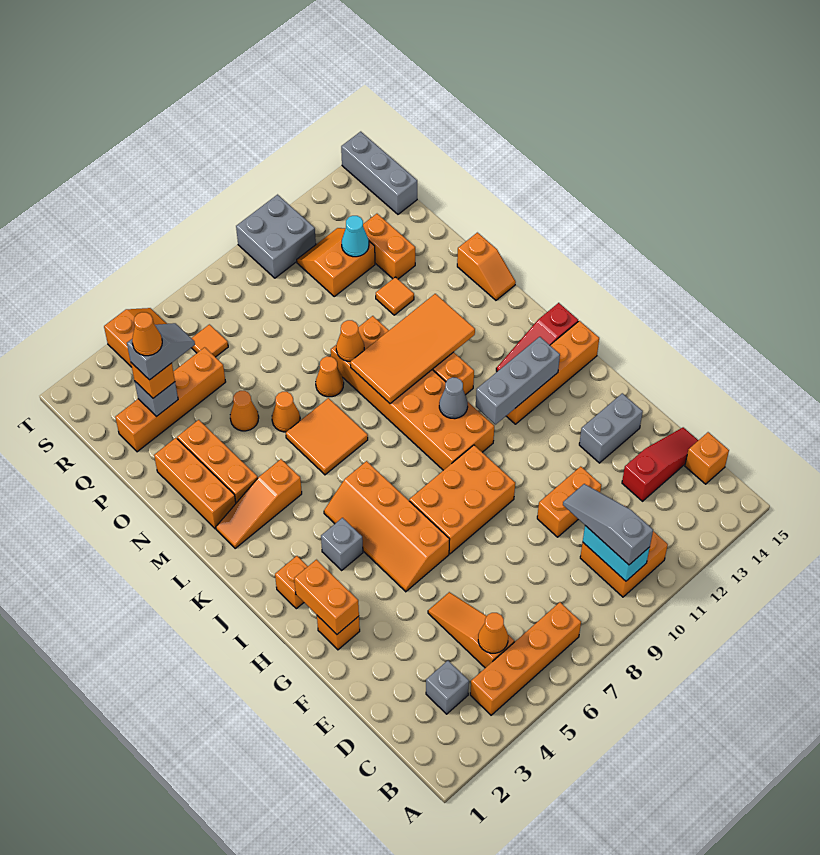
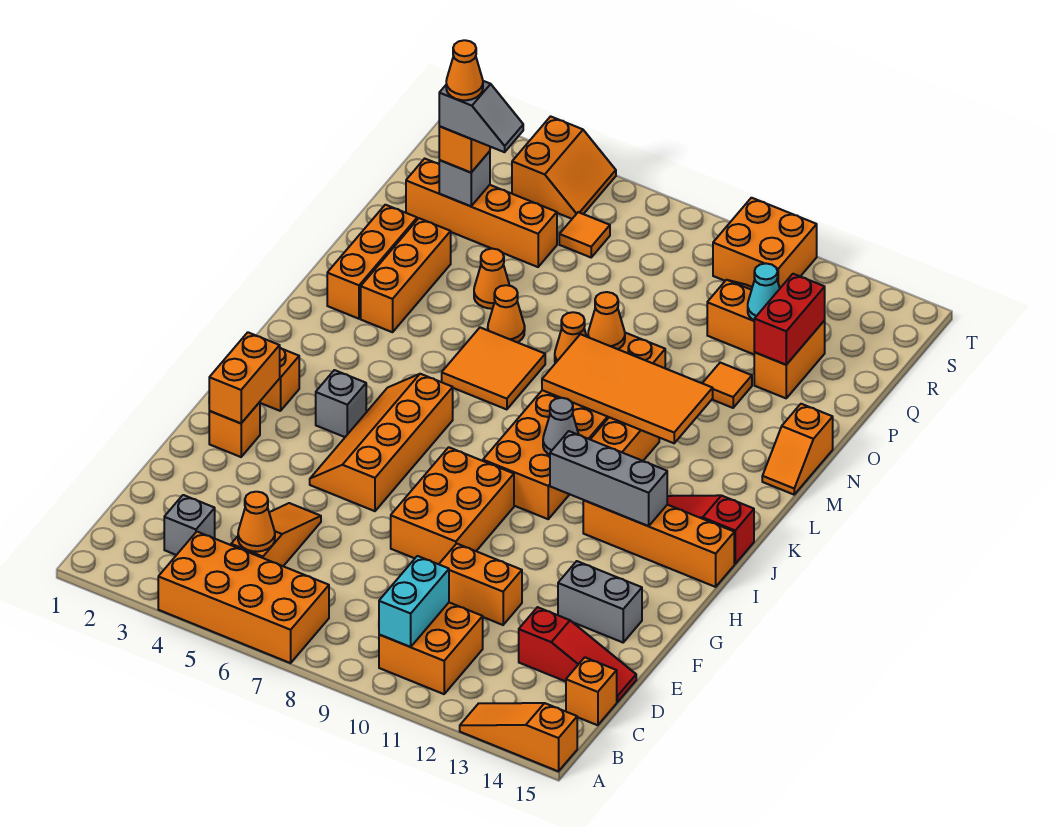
orange 1x4 brick [470,602,581,715] -> orange 2x4 brick [158,532,329,663]
grey 1x3 slope [563,484,653,565] -> none
orange 2x3 brick [409,445,515,554] -> orange 2x3 brick turned to [391,447,514,564]
orange 1x3 slope [216,459,302,548] -> orange 1x3 slope moved to [460,703,577,771]
none -> red 1x2 brick [754,274,825,365]
grey 1x3 brick [341,132,417,214] -> none
grey 2x2 brick [236,195,316,278] -> orange 2x2 brick [713,198,817,288]

